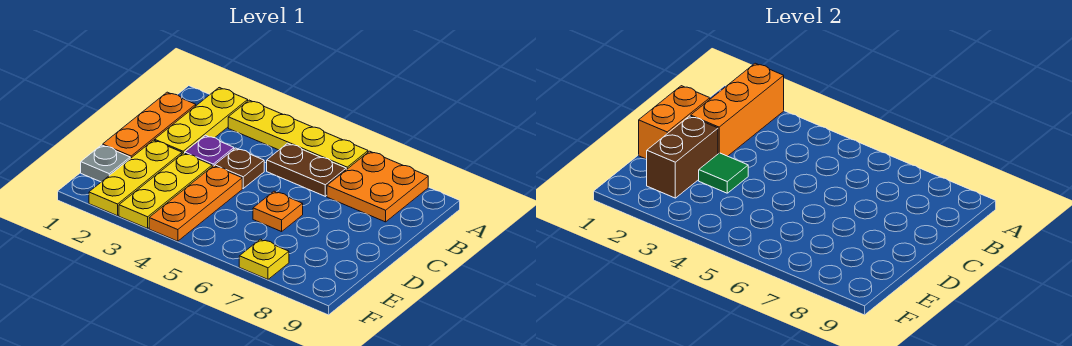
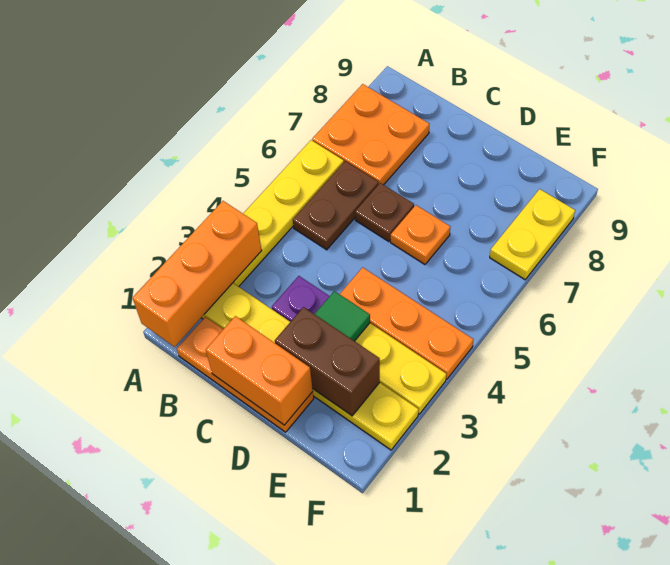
orange 1x3 brick [691,63,784,156] -> orange 1x3 brick turned to [132,201,262,347]
brown 1x1 plate [215,148,264,188] -> brown 1x1 plate moved to [355,183,414,242]
grey 1x1 plate [81,145,130,182] -> none
yellow 1x1 plate [239,239,289,279] -> yellow 1x2 plate [490,189,575,280]

